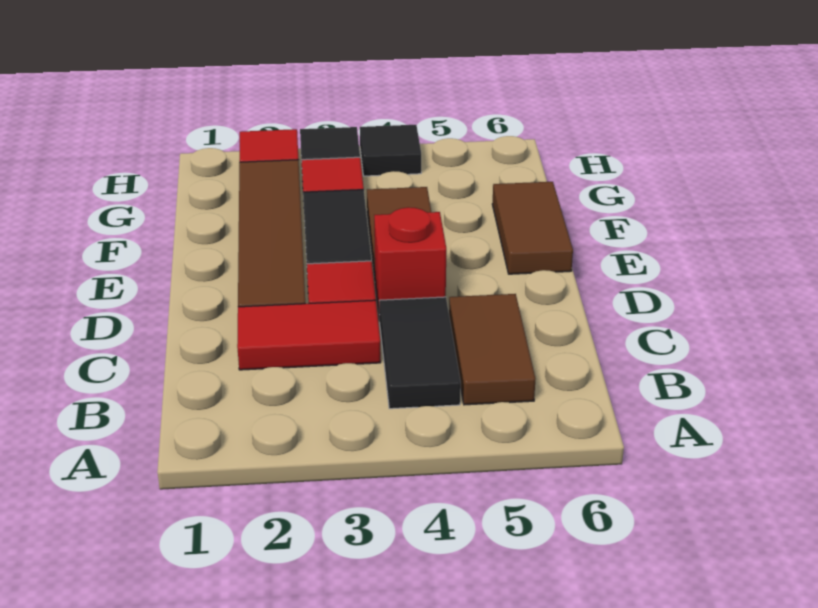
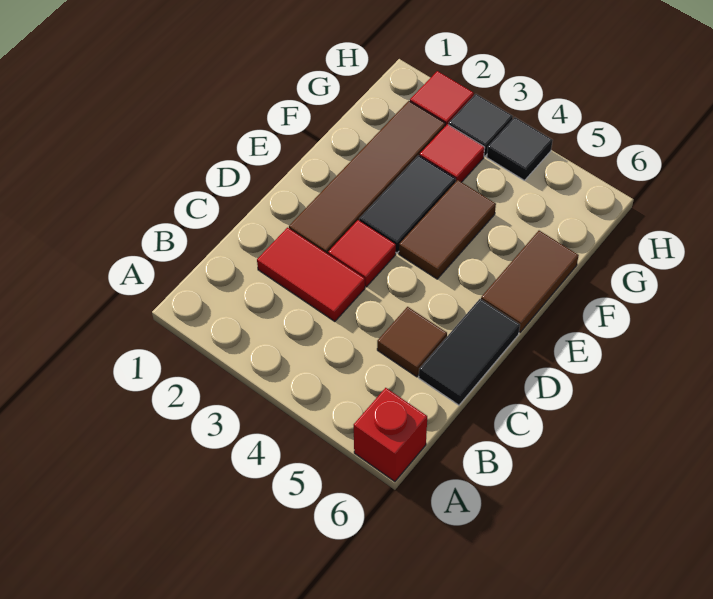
black 1x2 tile [379,297,461,409] -> black 1x2 tile moved to [419,299,520,405]
brown 1x2 tile [449,294,535,405] -> brown 1x1 tile [377,307,447,377]
red 1x1 brick [374,207,446,320] -> red 1x1 brick moved to [354,388,427,482]

